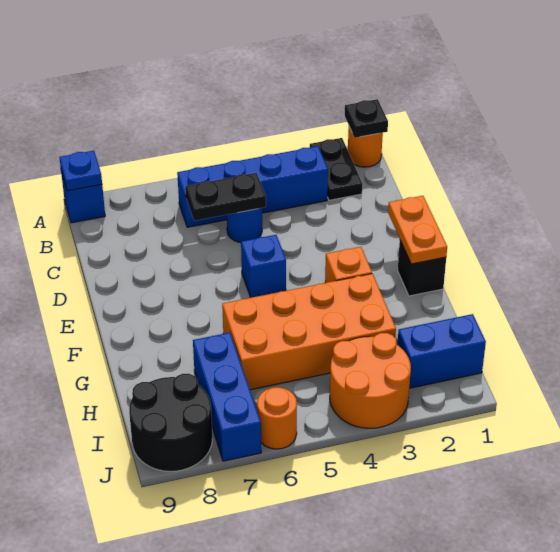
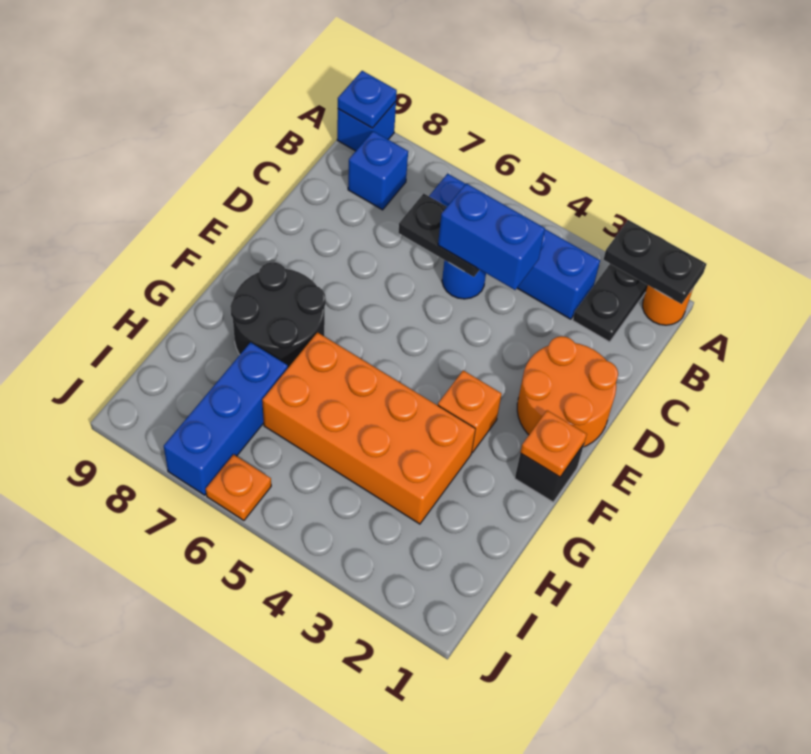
black 1x1 plate [345,99,388,138] -> black 1x2 plate [604,220,706,304]
orange 1x2 plate [388,196,447,264] -> orange 1x1 plate [520,410,587,477]
blue 1x1 brick [241,235,286,298] -> blue 1x1 brick moved to [348,131,408,210]
blue 1x2 brick [397,314,486,388] -> blue 1x2 brick moved to [438,183,545,290]
orange 2x2 round brick [330,333,411,428] -> orange 2x2 round brick moved to [517,336,618,447]
black 2x2 round brick [129,374,212,471] -> black 2x2 round brick moved to [230,262,326,368]
orange 1x1 round brick [257,387,297,449] -> orange 1x1 plate [206,455,271,520]

